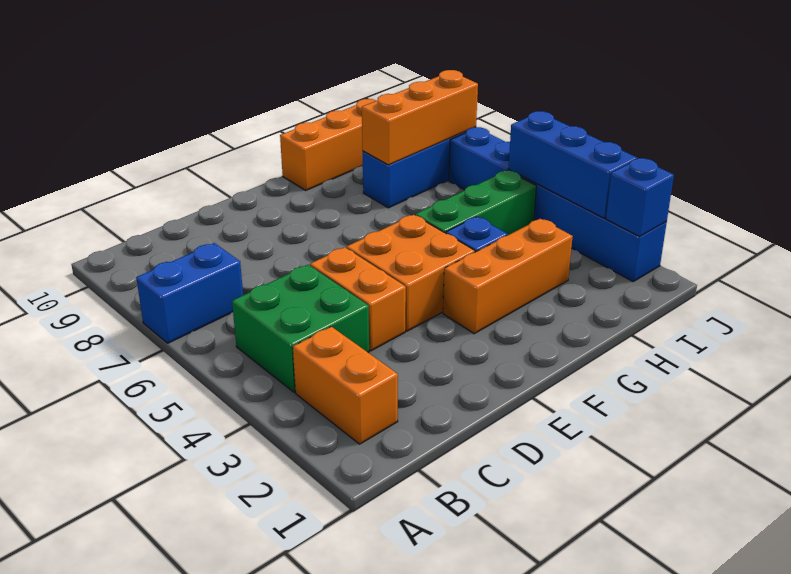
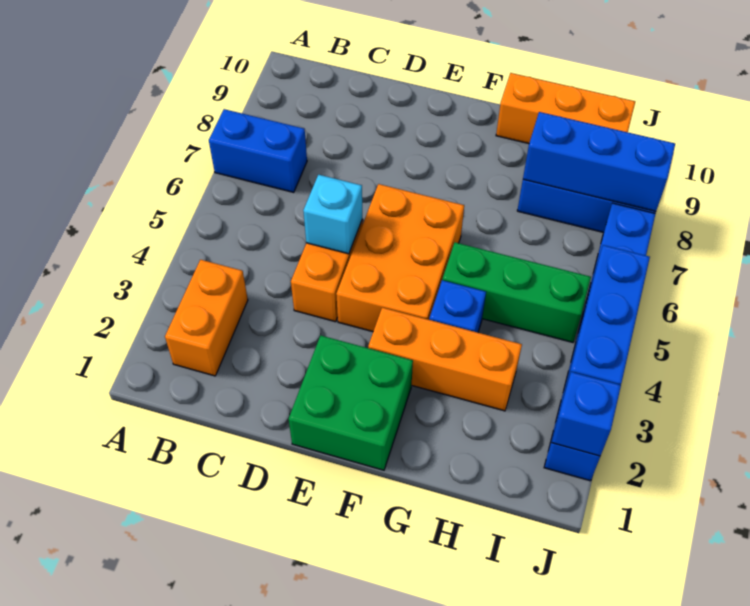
green 2x2 brick [232,265,369,393] -> green 2x2 brick moved to [289,335,413,470]
none -> cyan 1x1 brick [303,175,362,254]
orange 2x2 brick [347,215,475,331] -> orange 2x3 brick [336,184,464,332]
orange 1x3 brick [362,70,478,165] -> blue 1x3 brick [523,112,675,211]

